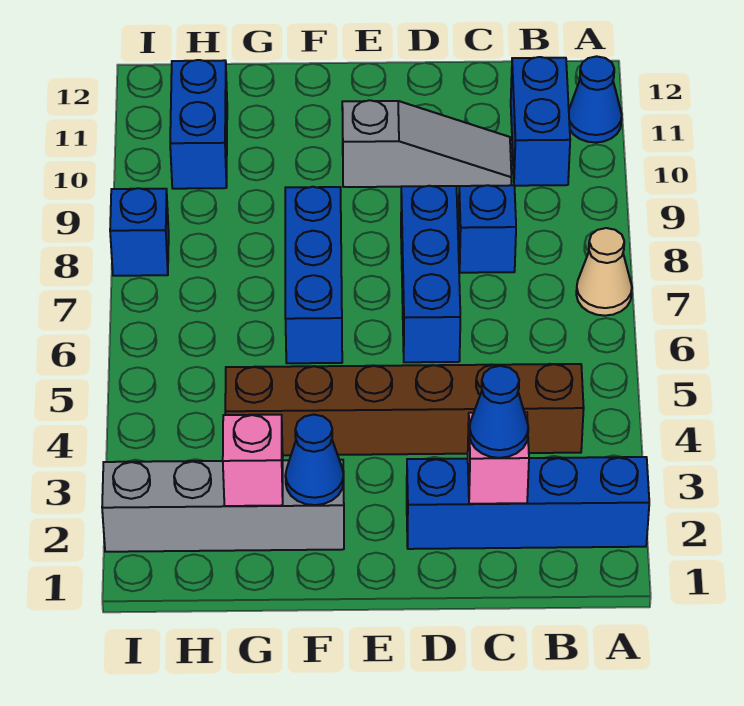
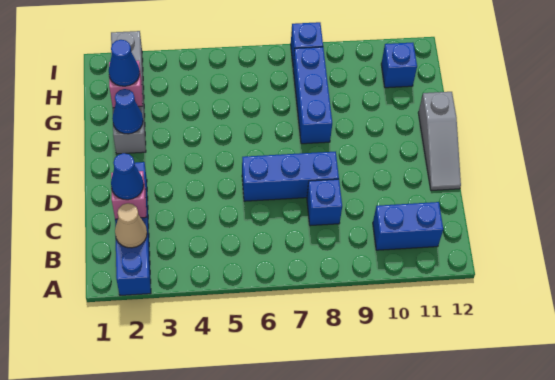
tan 1x1 cone [576,228,632,316] -> tan 1x1 cone moved to [115,203,147,248]
blue 1x1 cone [569,56,622,143] -> blue 1x1 cone moved to [109,40,140,86]
brown 1x6 brick [225,364,584,455] -> none
grey 1x3 slope [342,100,511,187] -> grey 1x3 slope moved to [418,92,461,191]
blue 1x3 brick [285,187,342,363] -> blue 1x3 brick turned to [293,47,332,144]
blue 1x2 brick [170,60,227,189] -> blue 1x1 brick [381,43,417,88]

